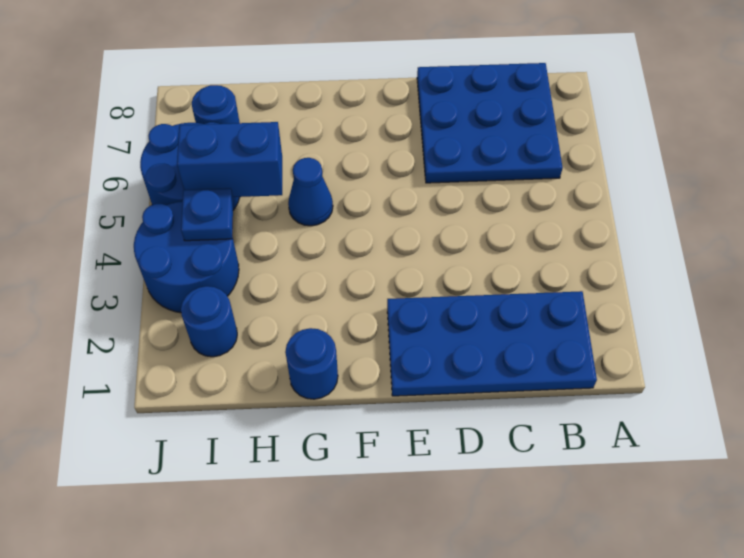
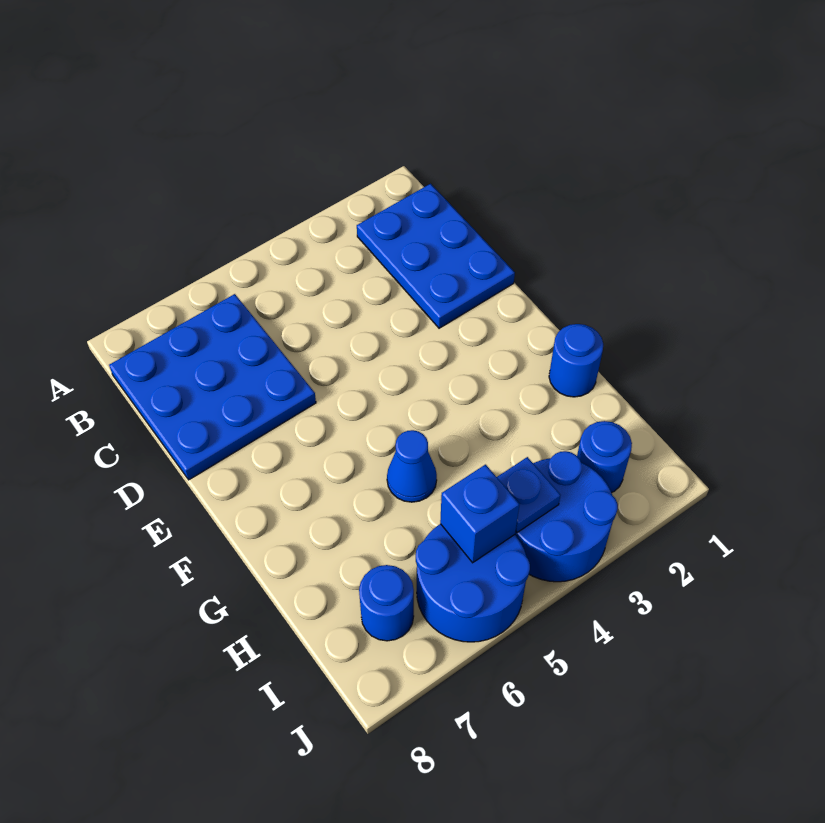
blue 2x4 plate [387,291,597,396] -> blue 2x3 plate [357,184,515,328]
blue 1x2 brick [177,122,282,197] -> blue 1x1 brick [440,465,520,563]

